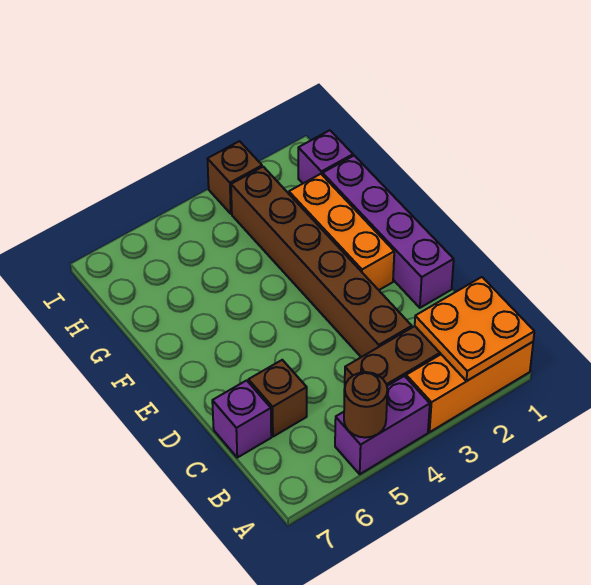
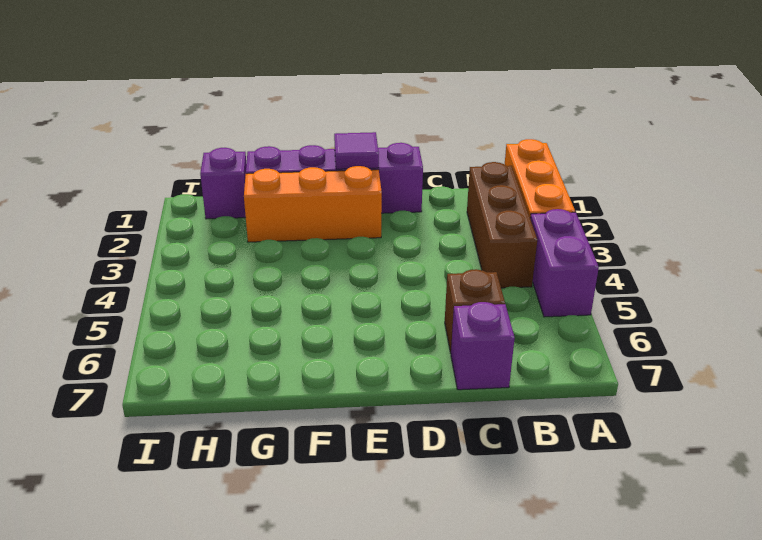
orange 2x2 plate [415,277,534,381] -> none
brown 1x1 round brick [344,372,388,438] -> none
brown 1x6 brick [231,167,412,357] -> none
none -> purple 1x1 tile [334,132,379,169]
brown 1x1 brick [208,141,262,214] -> none

